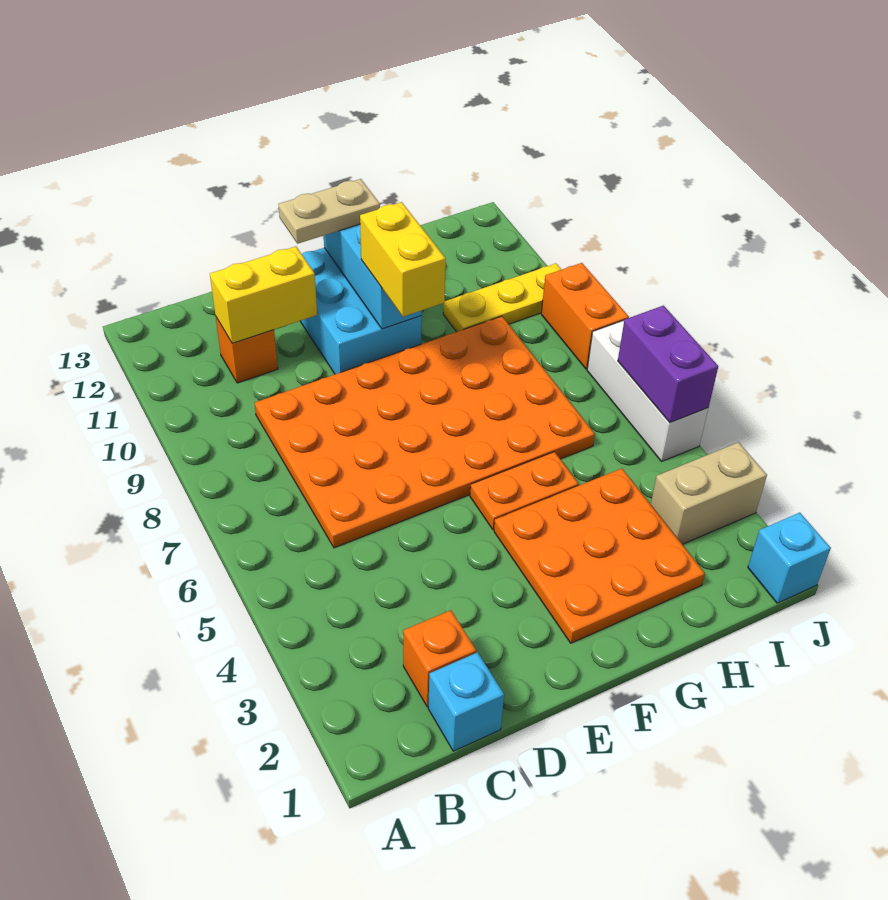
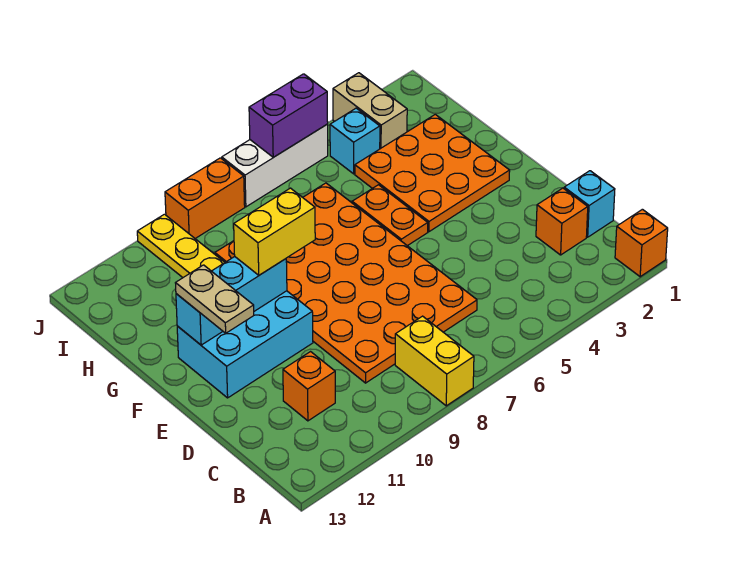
none -> orange 1x1 brick [615,209,668,277]
yellow 1x2 brick [210,246,317,343] -> yellow 1x2 brick moved to [395,316,474,406]
cyan 1x1 brick [748,513,831,603] -> cyan 1x1 brick moved to [330,108,380,174]

